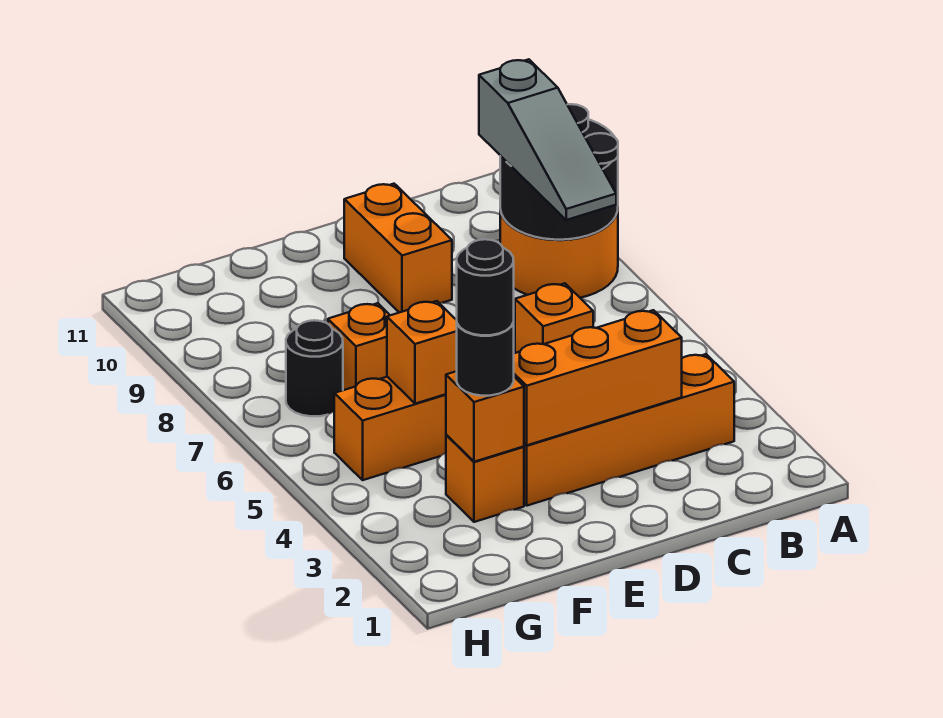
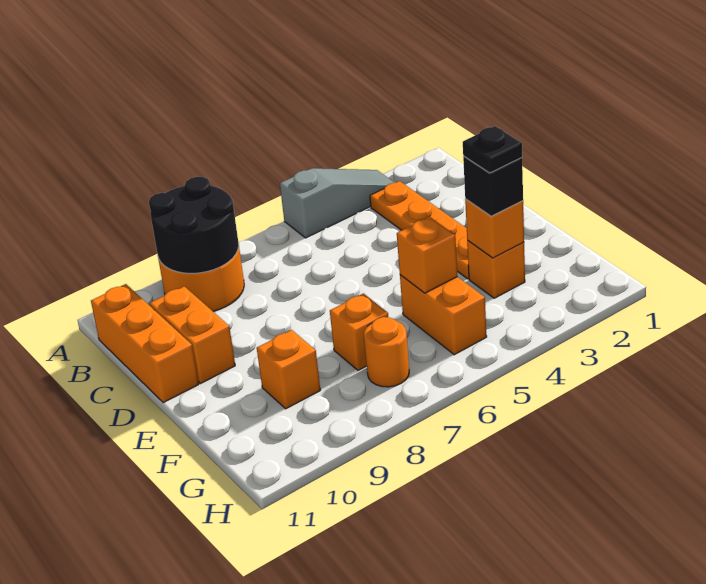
orange 1x4 brick [524,354,734,506] -> orange 1x4 plate [370,181,469,279]
grey 1x3 slope [479,59,616,220] -> grey 1x3 slope moved to [280,168,395,238]
orange 1x3 brick [514,310,682,445] -> orange 1x3 brick moved to [91,284,199,403]
orange 1x1 brick [515,283,593,353] -> orange 1x1 brick moved to [257,330,320,409]
orange 1x2 brick [344,184,452,313] -> orange 1x2 brick turned to [150,286,235,383]
black 1x1 round brick [457,323,514,396] -> black 1x1 brick [463,156,523,216]
black 1x1 round brick [457,239,514,335] -> black 1x1 plate [463,126,522,173]
black 1x1 round brick [286,320,343,416] -> orange 1x1 round brick [364,317,409,387]

